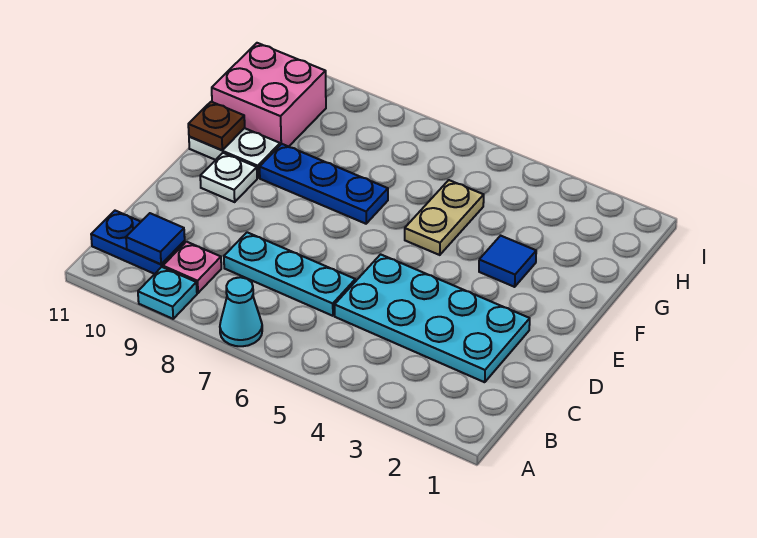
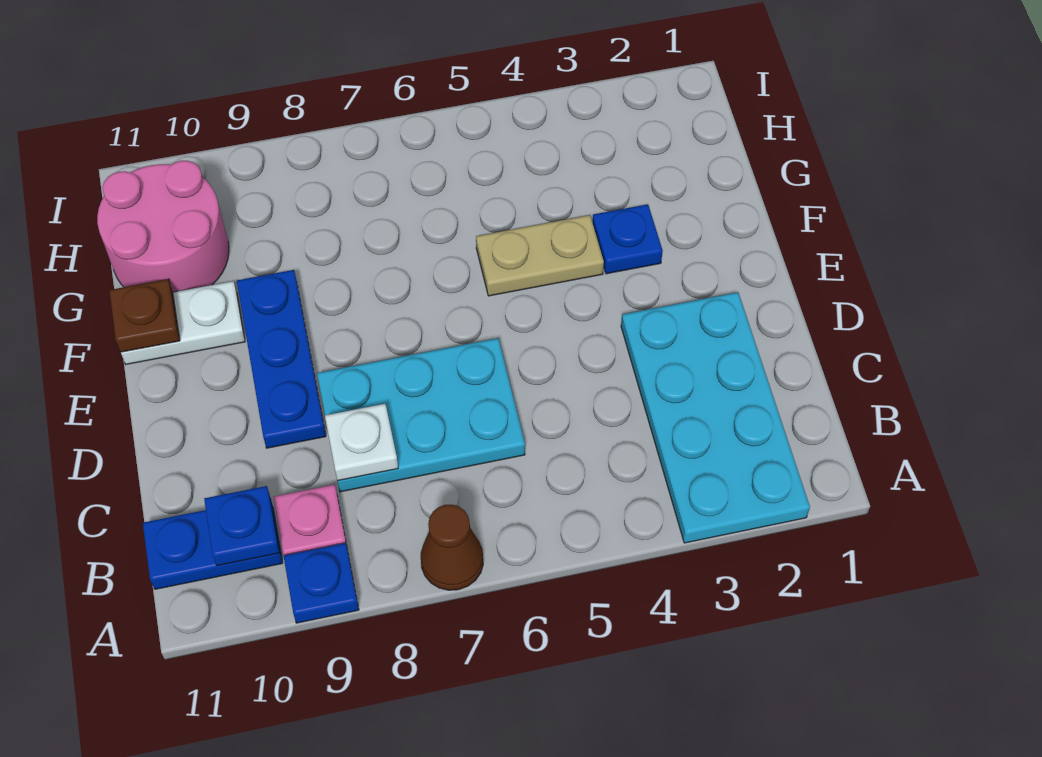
cyan 1x1 cone [220,277,262,346] -> brown 1x1 cone [421,505,483,590]
cyan 1x1 plate [138,267,197,319] -> blue 1x1 plate [284,543,359,623]
blue 1x1 tile [126,213,185,264] -> blue 1x1 plate [204,486,280,566]
cyan 2x4 plate [335,254,530,382] -> cyan 2x4 plate turned to [621,292,810,543]
cyan 1x3 plate [224,232,355,316] -> cyan 2x3 plate [317,338,525,492]
white 1x1 plate [200,153,257,202] -> white 1x1 plate moved to [325,404,398,481]
blue 1x1 tile [479,236,536,287] -> blue 1x1 plate [593,204,663,274]
tan 1x2 plate [405,180,484,255] -> tan 1x2 plate turned to [476,215,604,296]
blue 1x3 plate [260,144,388,224] -> blue 1x3 plate turned to [237,270,326,448]
pink 2x2 brick [212,43,326,147] -> pink 2x2 round brick [97,161,229,292]

